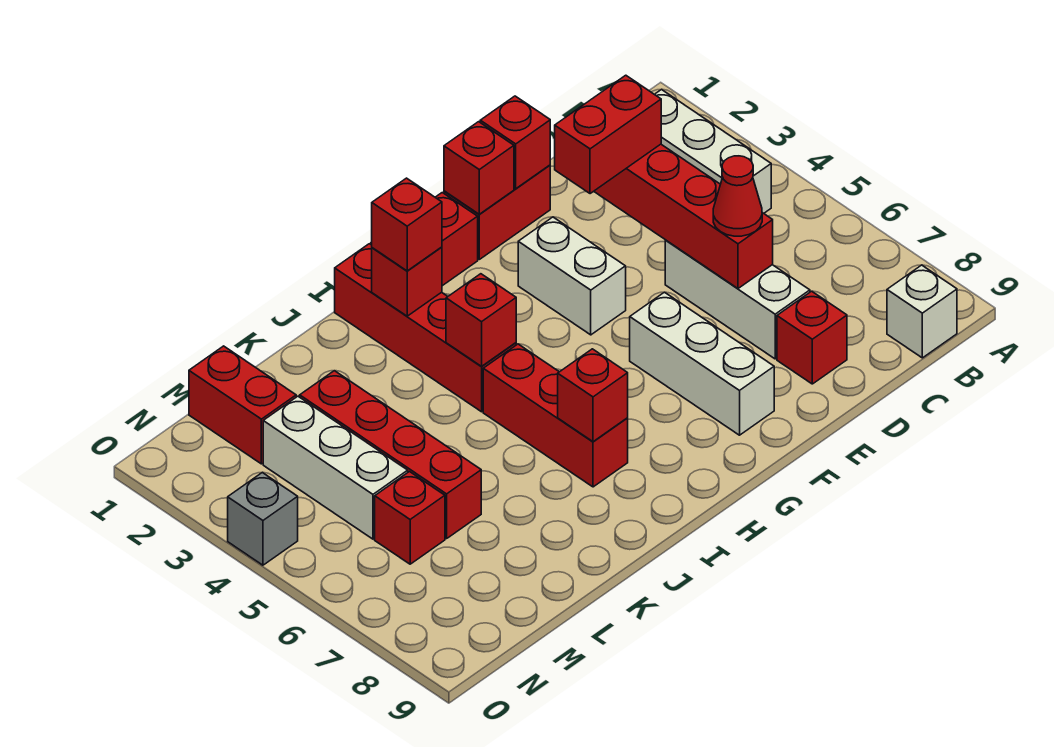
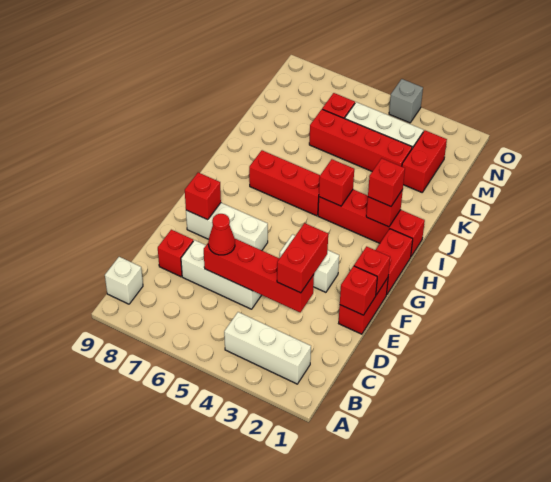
red 1x1 brick [558,349,628,442] -> red 1x1 brick moved to [185,173,221,220]
red 1x2 brick [189,346,296,464] -> red 1x2 brick turned to [402,130,447,192]

